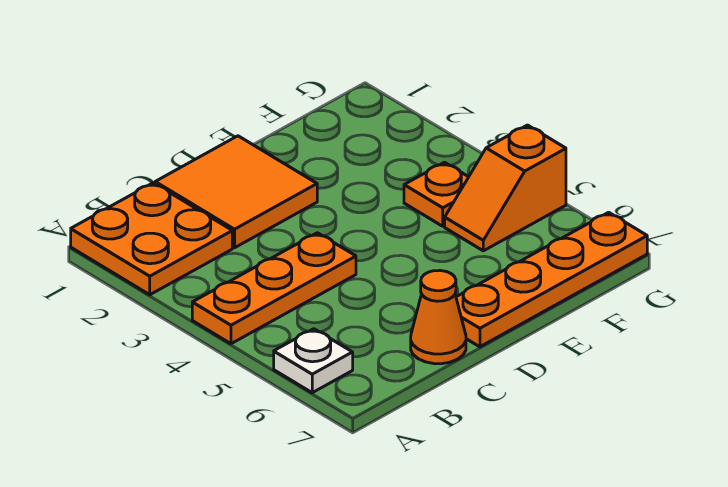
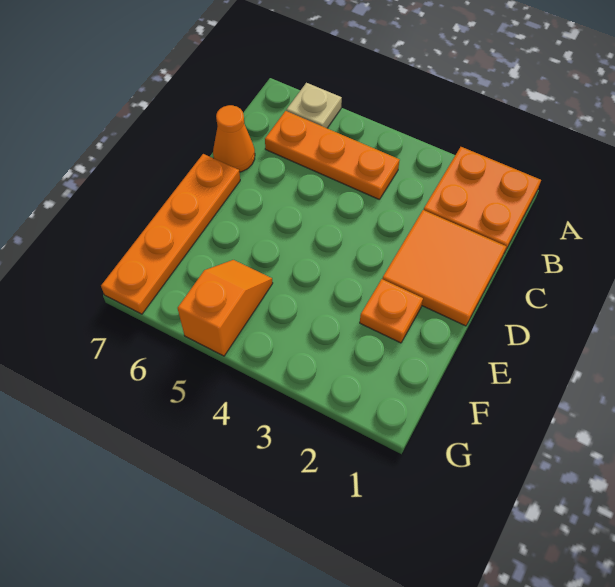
orange 1x3 plate [192,233,356,344] -> orange 1x3 plate turned to [265,111,400,199]
white 1x1 plate [274,329,353,393] -> tan 1x1 plate [287,83,342,128]
orange 1x1 plate [404,162,468,226] -> orange 1x1 plate moved to [360,279,423,343]

